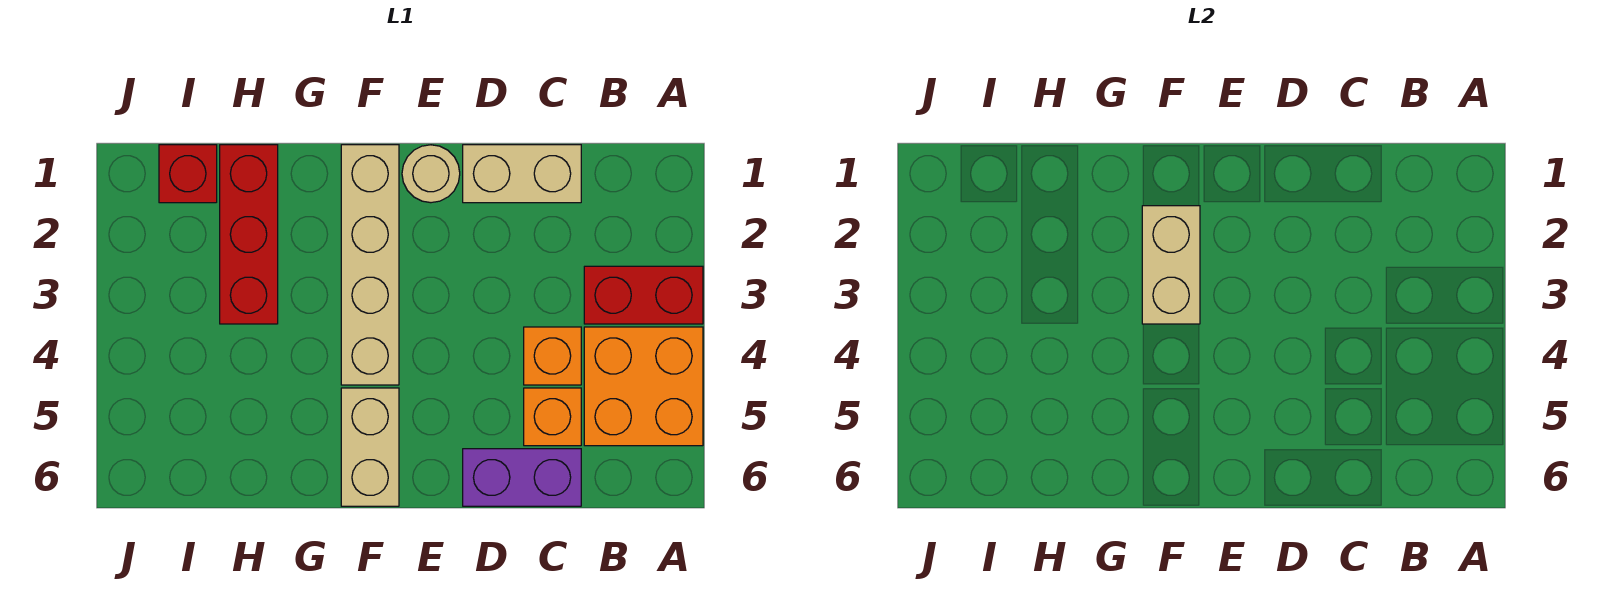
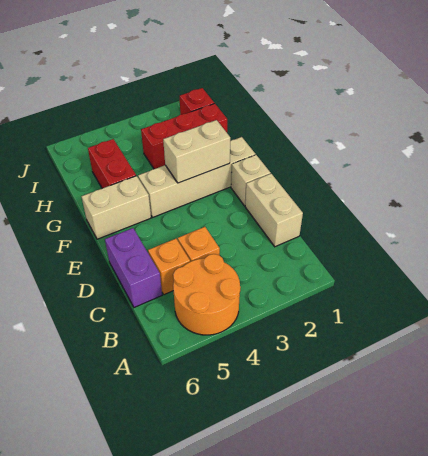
red 1x2 brick [584,266,703,324] -> red 1x2 brick moved to [88,139,136,188]
orange 2x2 brick [584,327,703,446] -> orange 2x2 round brick [173,254,240,335]
tan 1x1 round brick [402,145,460,203] -> tan 1x1 brick [231,155,271,206]

